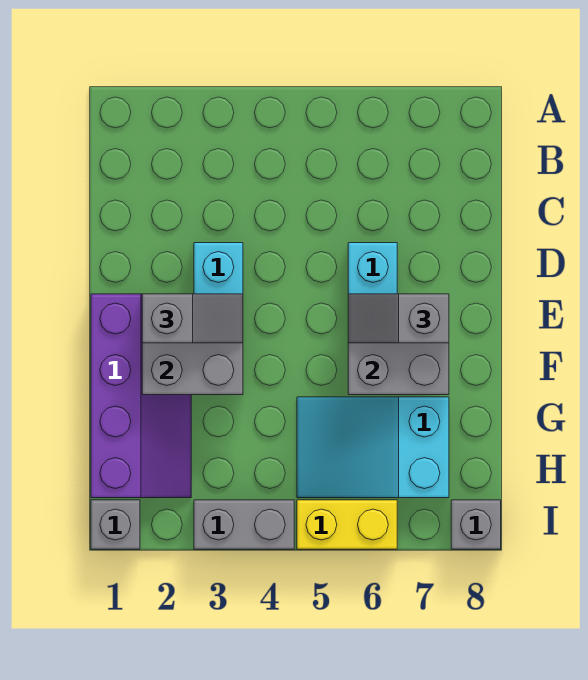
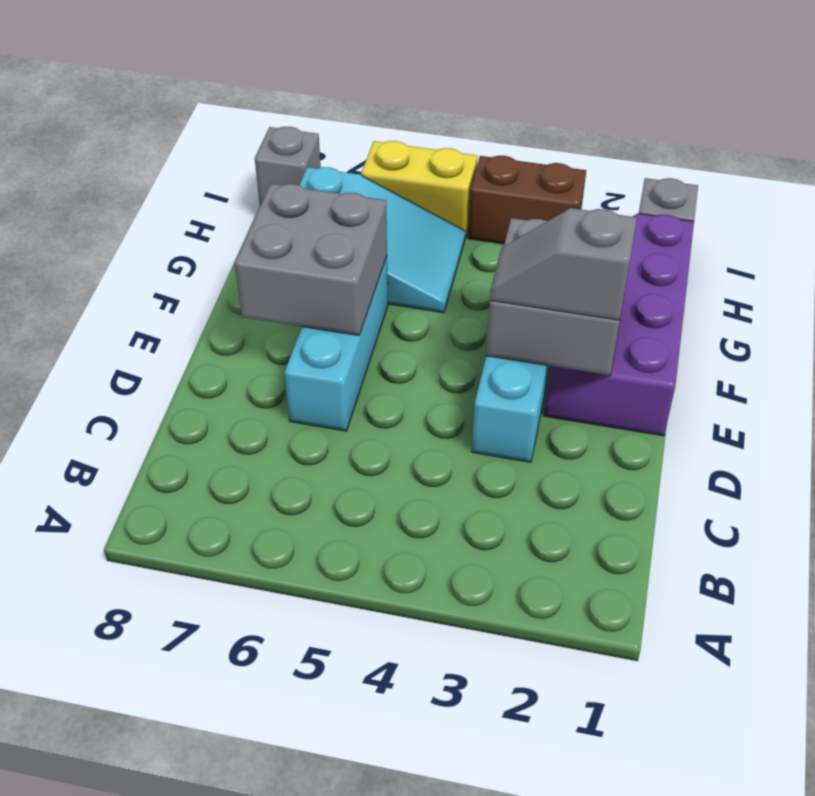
grey 1x2 slope [348,294,449,343] -> none
grey 1x2 brick [194,500,294,549] -> brown 1x2 brick [468,156,586,244]

